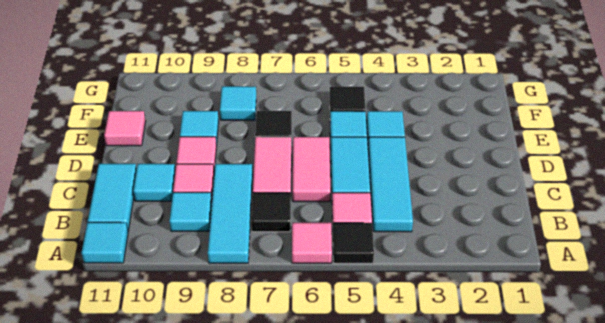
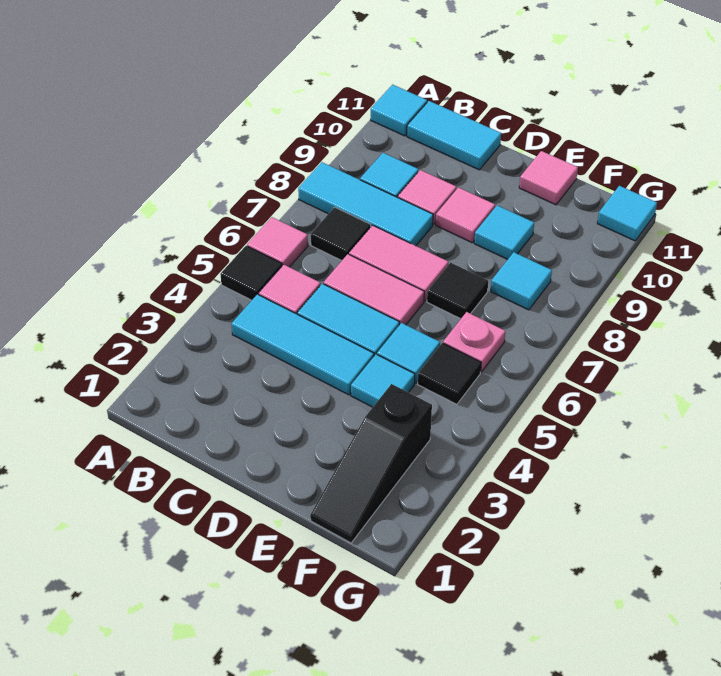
cyan 1x1 tile [133,164,175,201] -> cyan 1x1 tile moved to [597,186,657,241]
none -> black 1x3 slope [310,384,432,543]
none -> pink 1x1 plate [443,312,505,372]

